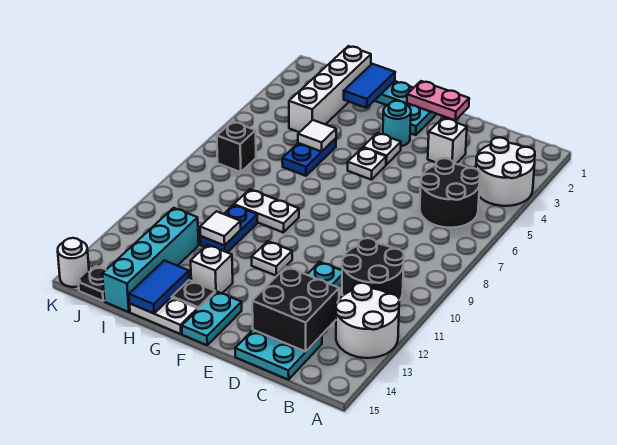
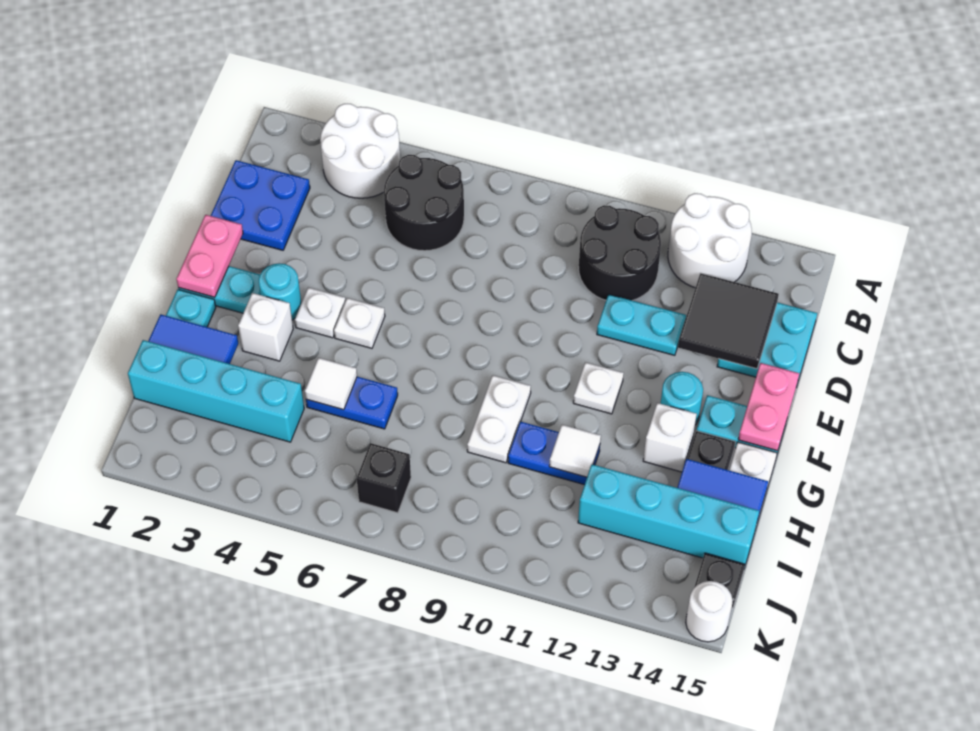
none -> blue 2x2 plate [211,160,310,250]
black 2x2 brick [252,267,339,352] -> black 2x2 tile [678,273,779,369]
white 1x1 brick [428,118,467,164] -> white 1x1 brick moved to [238,293,293,361]
none -> pink 1x2 plate [738,363,799,451]
none -> cyan 1x1 round brick [661,372,703,425]
white 1x4 brick [289,46,371,132] -> cyan 1x4 brick [128,340,304,442]

